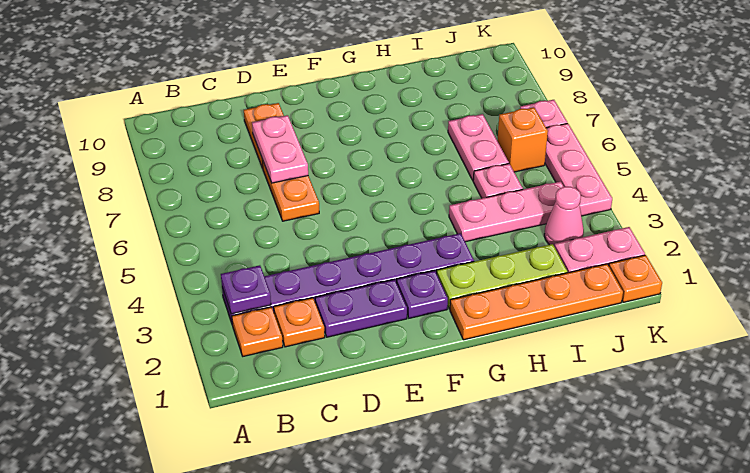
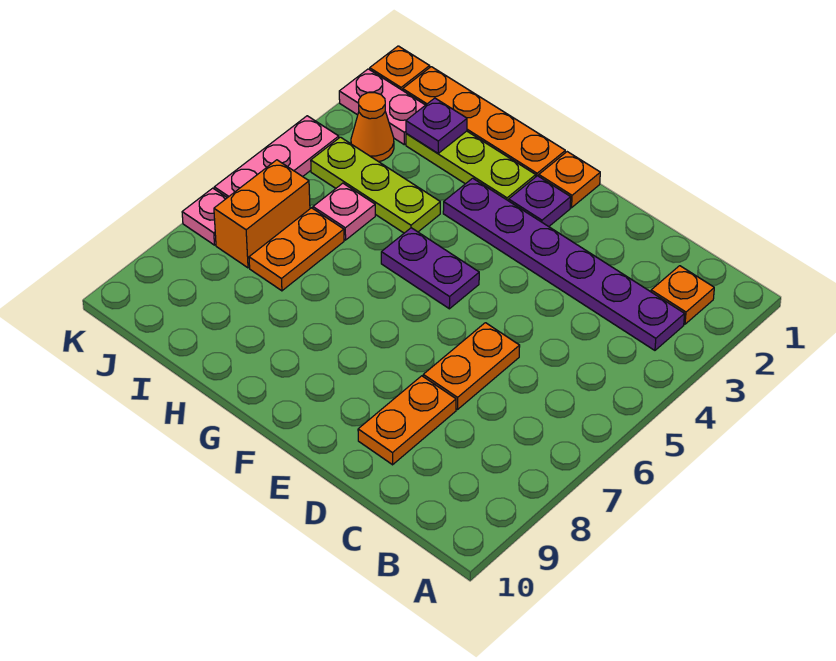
purple 1x1 plate [221,265,271,314] -> purple 1x1 plate moved to [406,98,467,153]
orange 1x1 plate [274,298,325,347] -> orange 1x1 plate moved to [539,152,600,208]
purple 1x2 plate [315,279,407,337] -> purple 1x2 plate moved to [381,228,479,309]
pink 1x2 plate [252,115,308,183] -> none
pink 1x3 plate [449,181,564,242] -> lime 1x3 plate [311,137,440,233]
pink 1x2 plate [448,114,509,180] -> orange 1x2 plate [249,208,344,291]
pink 1x1 cone [544,187,584,245] -> orange 1x1 cone [351,93,394,162]
orange 1x1 brick [497,107,548,172] -> orange 1x2 brick [214,160,310,268]

